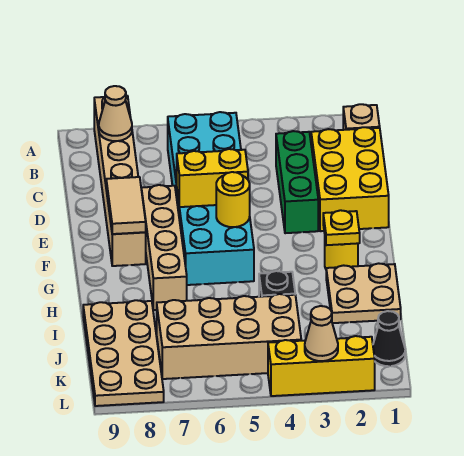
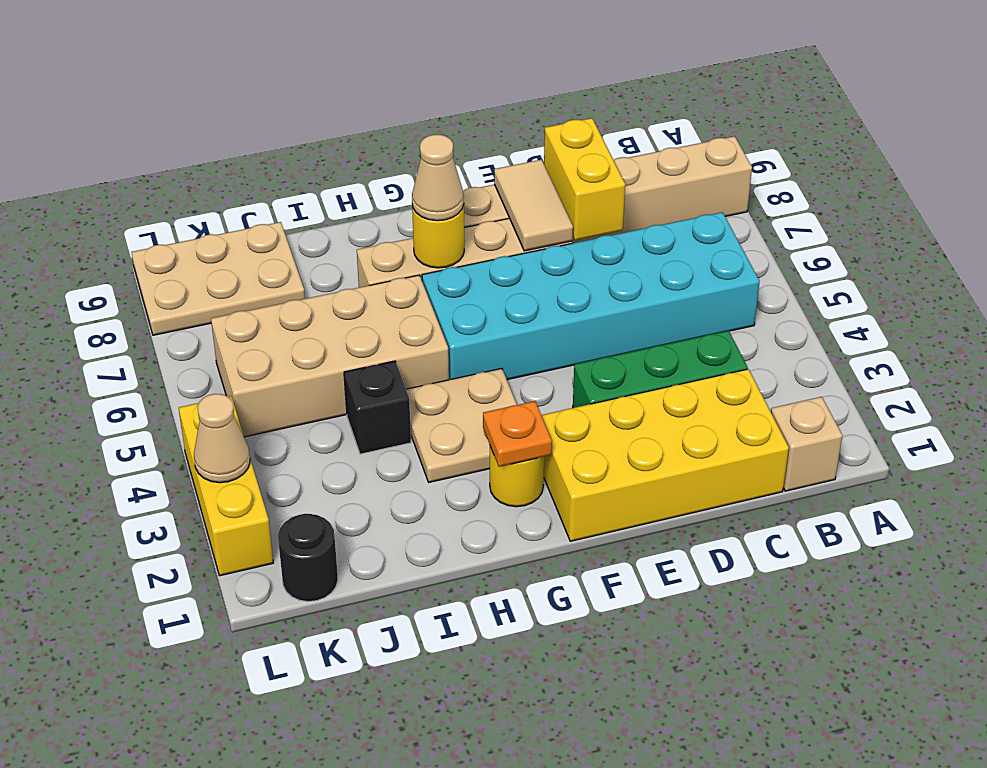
tan 1x1 cone [99,86,132,141] -> tan 1x1 cone moved to [412,135,464,221]
yellow 2x3 brick [311,127,389,231] -> yellow 2x4 brick [541,369,789,541]
yellow 1x2 brick [177,149,248,207] -> yellow 1x2 brick moved to [544,118,625,240]
tan 1x2 tile [106,177,146,234] -> tan 1x2 tile turned to [494,160,573,251]
yellow 1x1 round brick [216,172,250,227] -> yellow 1x1 round brick moved to [412,205,464,268]
yellow 1x1 plate [323,210,360,245] -> orange 1x1 plate [483,401,552,467]
tan 2x2 plate [326,263,401,323] -> tan 2x2 plate moved to [406,368,517,482]
tan 2x4 plate [83,300,164,406] -> tan 2x3 plate [131,222,305,335]
tan 2x4 brick [157,294,301,379] -> tan 2x4 brick turned to [211,275,449,437]
black 1x1 cone [373,311,405,366] -> black 1x1 round brick [278,514,338,602]

